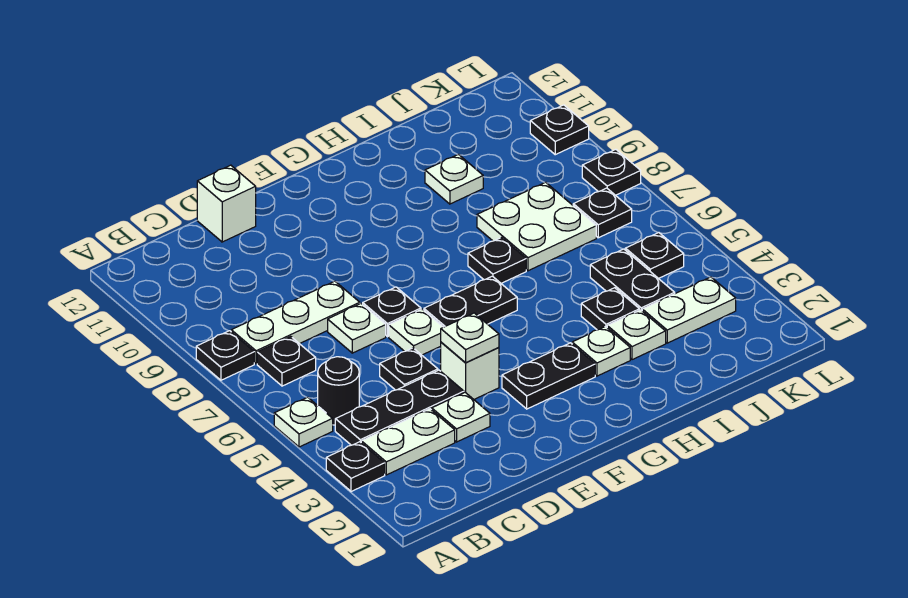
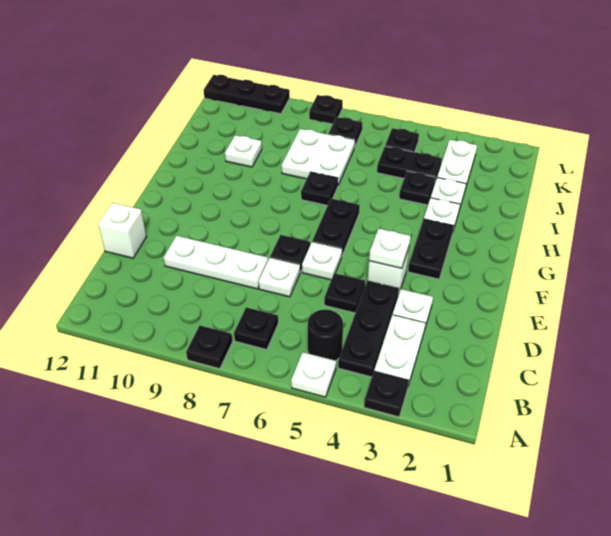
white 1x3 plate [231,281,360,364] -> white 1x3 plate turned to [164,236,268,289]
black 1x1 plate [530,105,589,155] -> black 1x3 plate [204,75,290,114]

